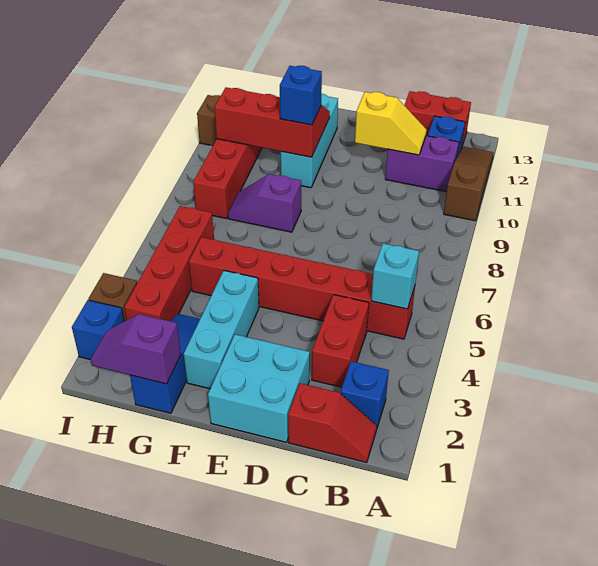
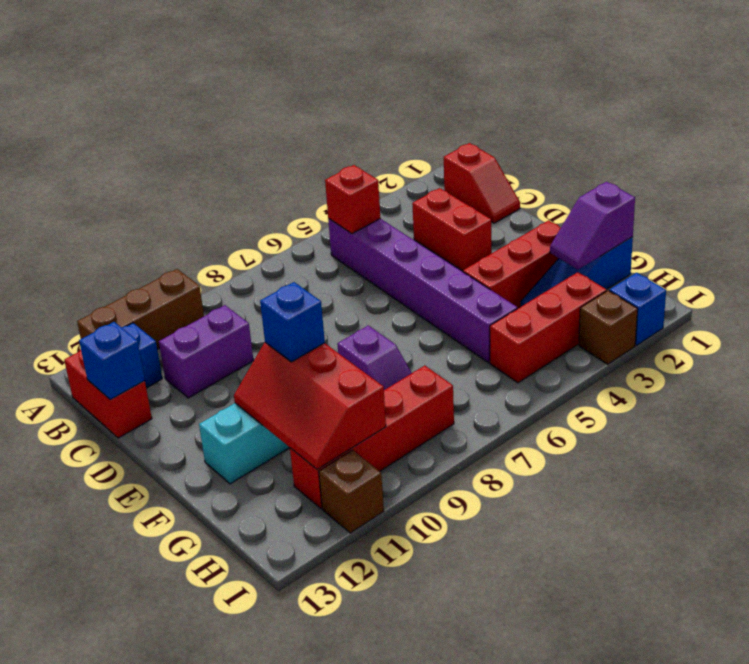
brown 1x3 slope [444,147,493,221] -> brown 1x3 brick [77,269,204,349]
red 1x2 slope [288,383,377,463] -> red 1x2 slope turned to [444,143,520,223]
blue 1x1 brick [341,361,389,427] -> blue 1x1 brick moved to [79,322,145,399]
red 1x6 brick [189,237,415,339] -> purple 1x6 brick [328,218,517,363]
cyan 1x1 brick [371,243,419,309] -> red 1x1 brick [325,165,380,234]
purple 1x2 brick [385,136,459,192] -> purple 1x2 brick turned to [159,305,254,398]
red 1x2 brick [312,295,369,387] -> red 1x2 brick turned to [412,188,492,271]
yellow 1x2 slope [355,92,427,155] -> none
cyan 2x2 brick [208,334,310,442] -> none
cyan 1x3 brick [184,271,259,389] -> red 1x3 brick [463,221,560,309]
purple 1x2 slope [91,314,181,384] -> purple 1x2 slope turned to [550,182,635,270]
red 1x4 brick [124,206,214,321] -> red 1x3 brick [490,272,607,383]

